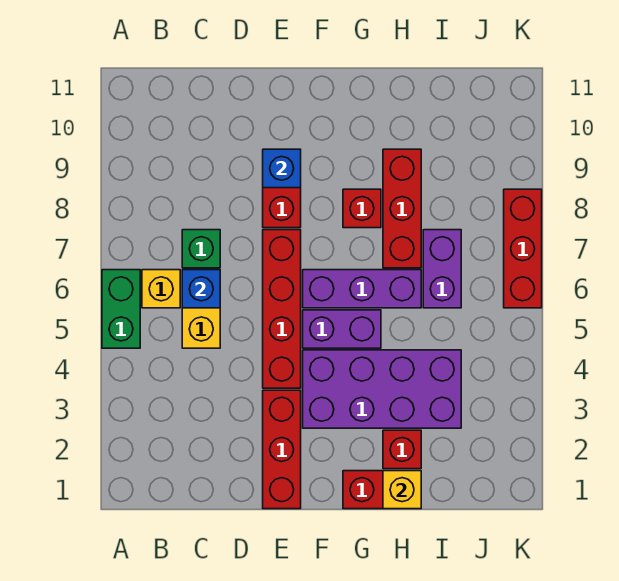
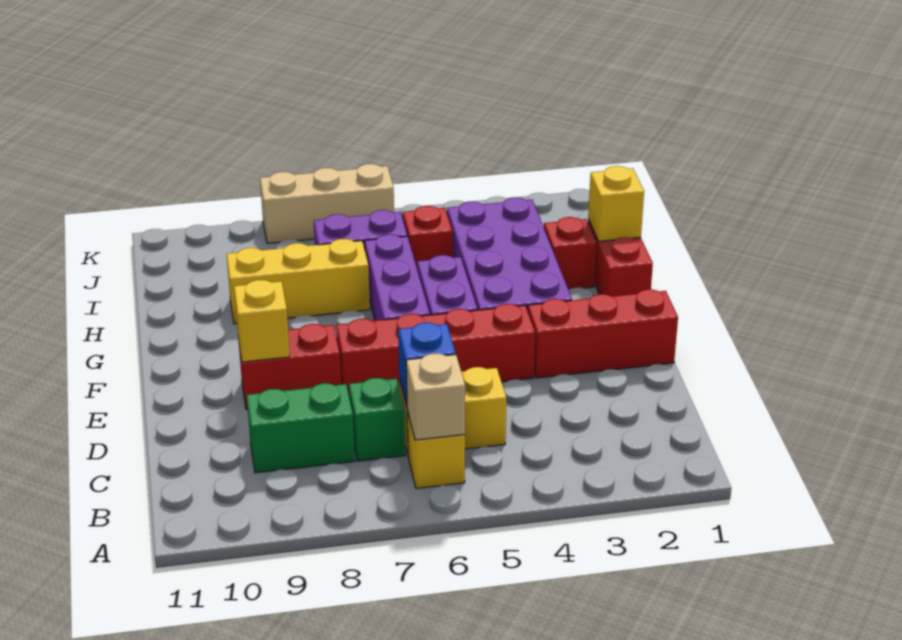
green 1x2 brick [102,270,140,348] -> green 1x2 brick moved to [247,383,355,473]
none -> tan 1x1 brick [406,354,465,440]
blue 1x1 brick [263,149,301,188] -> yellow 1x1 brick [234,280,290,362]
red 1x1 brick [343,189,381,228] -> red 1x1 brick moved to [403,206,452,267]
red 1x3 brick [383,149,421,268] -> yellow 1x3 brick [227,239,370,324]
red 1x3 brick [504,189,542,308] -> tan 1x3 brick [260,164,394,244]

